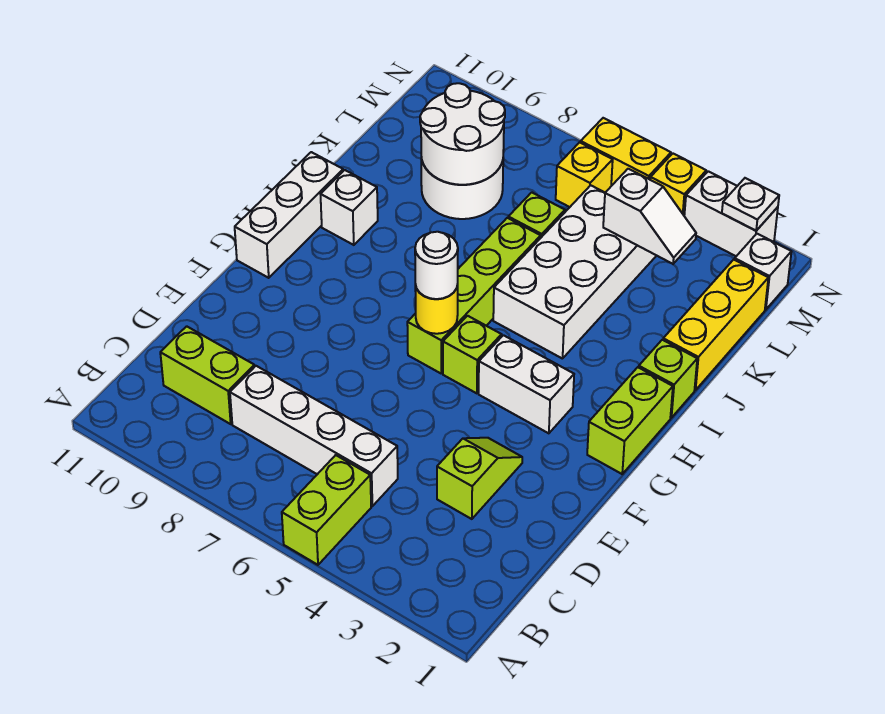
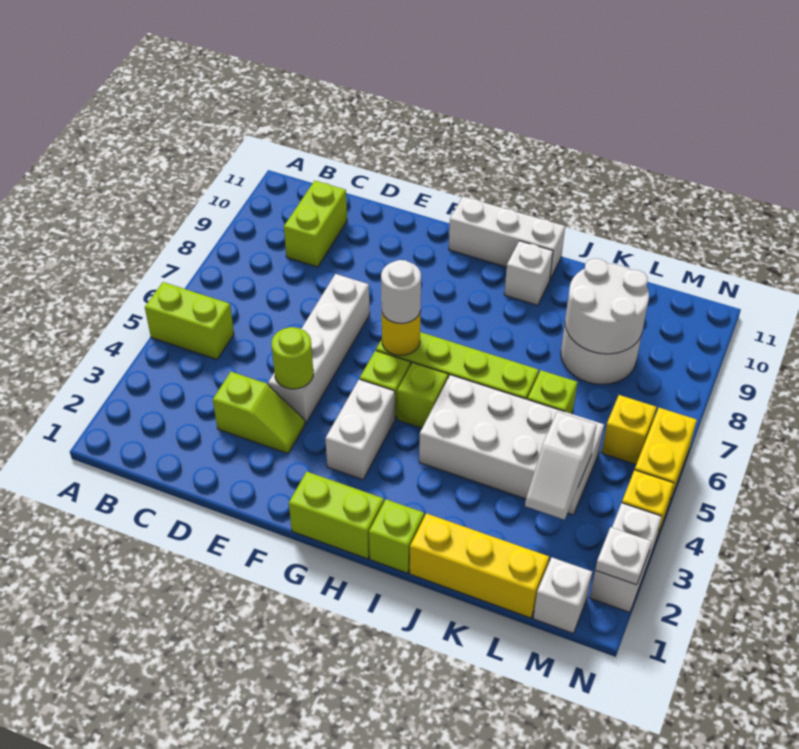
white 1x4 brick [230,366,398,506] -> white 1x4 brick moved to [268,274,370,424]
none -> lime 1x1 round brick [272,327,313,389]
none -> lime 1x1 brick [397,363,448,428]

